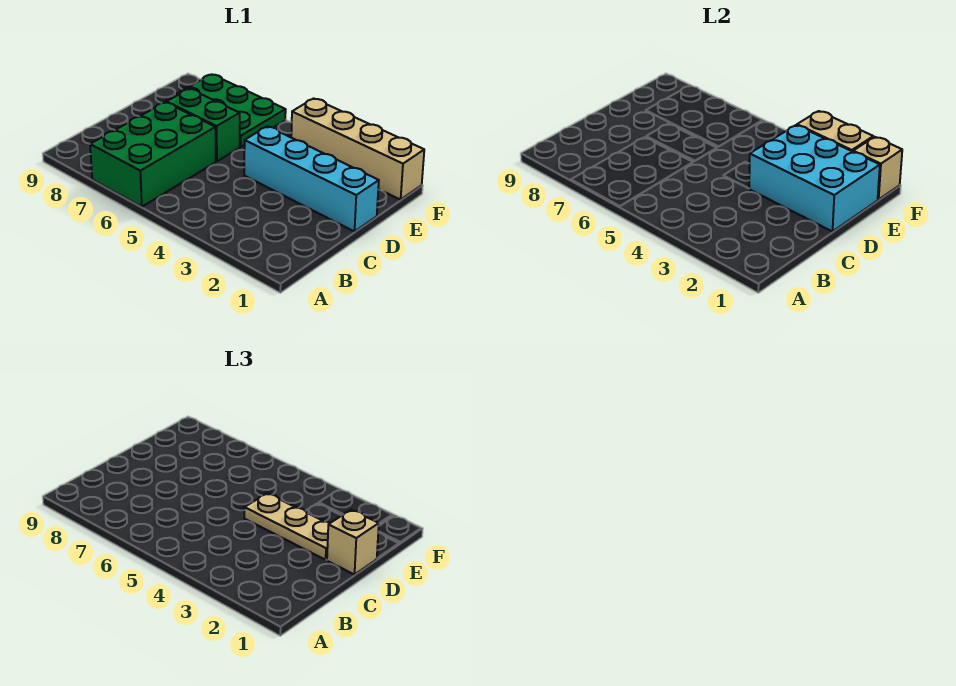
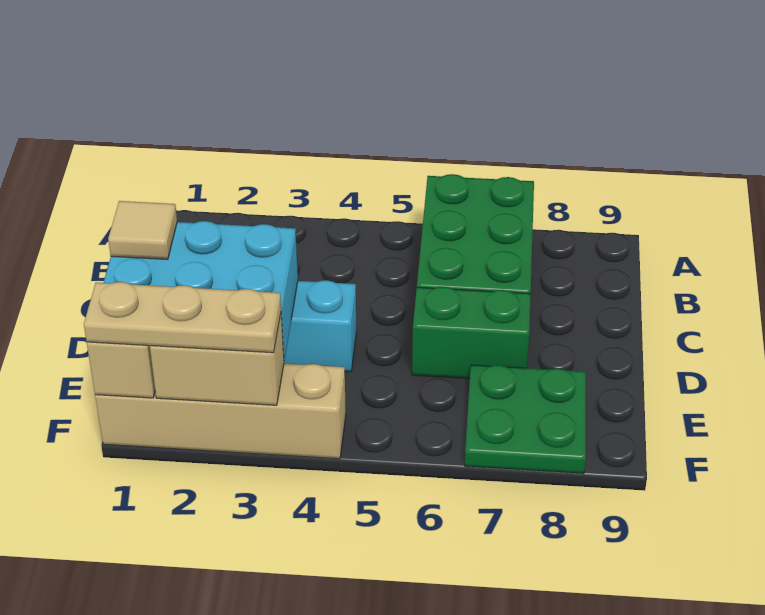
tan 1x1 brick [327,510,379,575] -> tan 1x1 tile [108,201,177,259]
tan 1x3 plate [244,493,330,560] -> tan 1x3 plate moved to [84,282,281,353]
green 2x3 plate [167,75,286,147] -> green 2x2 plate [465,365,586,474]

